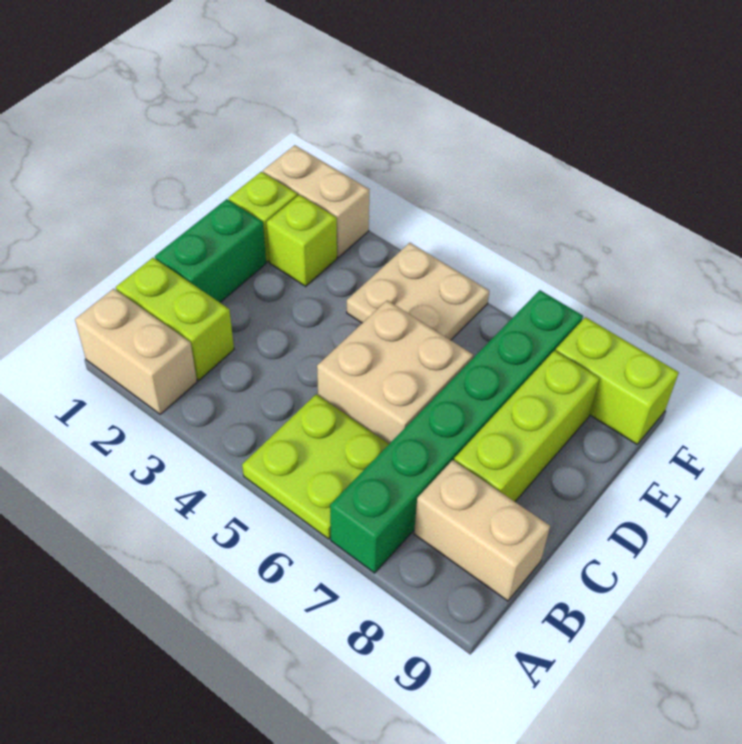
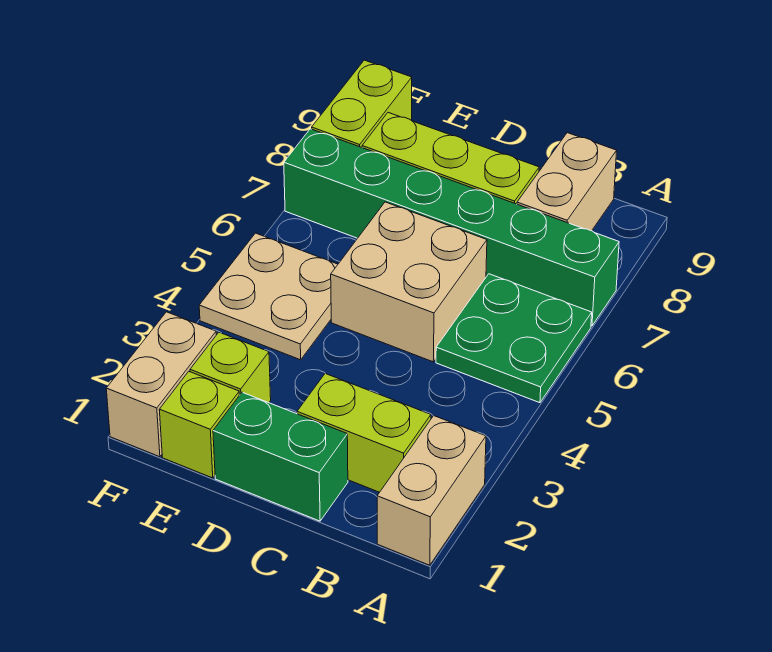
lime 2x2 plate [242,394,389,539] -> green 2x2 plate [436,274,592,403]
lime 1x2 brick [116,258,234,380] -> lime 1x2 brick turned to [297,373,431,492]

